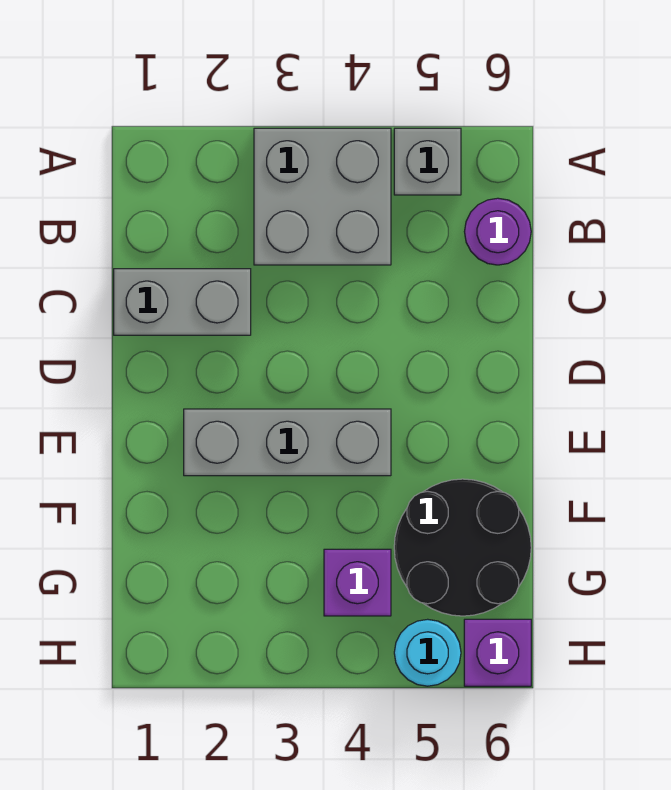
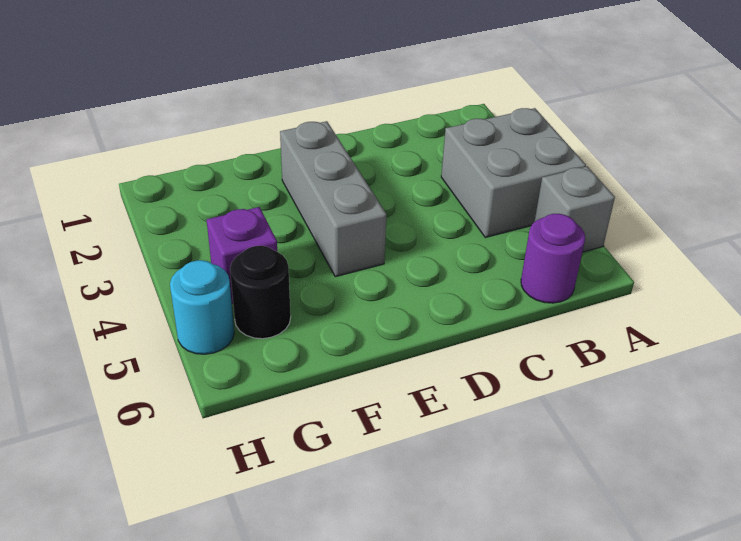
grey 1x2 brick [114,269,251,335] -> none
black 2x2 round brick [394,479,531,616] -> black 1x1 round brick [230,246,291,339]
purple 1x1 brick [464,619,531,686] -> none

